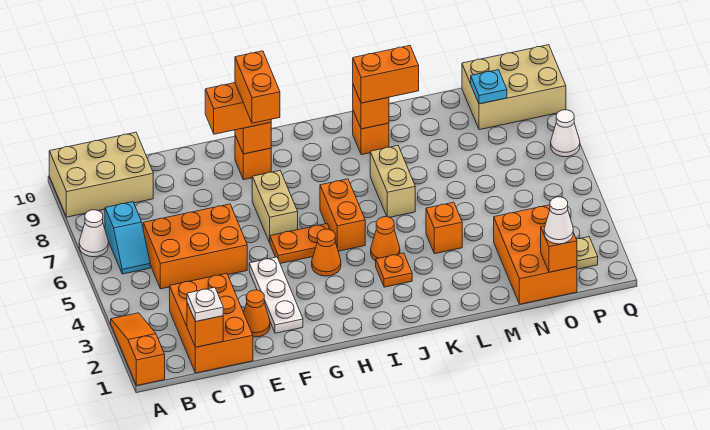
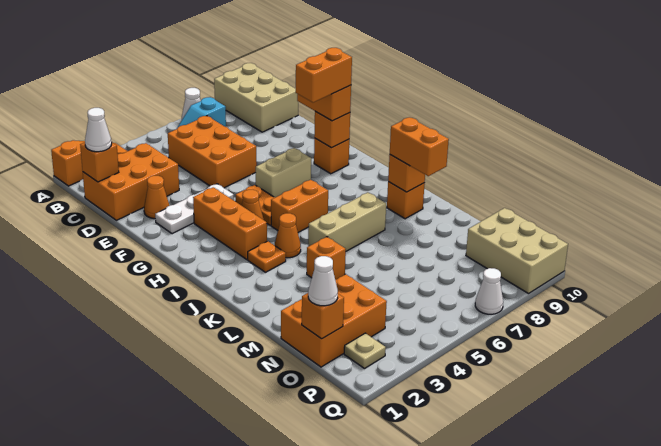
white 1x1 plate [187,287,223,322] -> white 1x1 cone [85,108,112,152]
none -> orange 1x3 brick [193,187,267,260]
tan 1x2 brick [370,146,415,217] -> tan 1x3 brick [308,192,386,251]
cyan 1x1 plate [471,70,507,104] -> none

